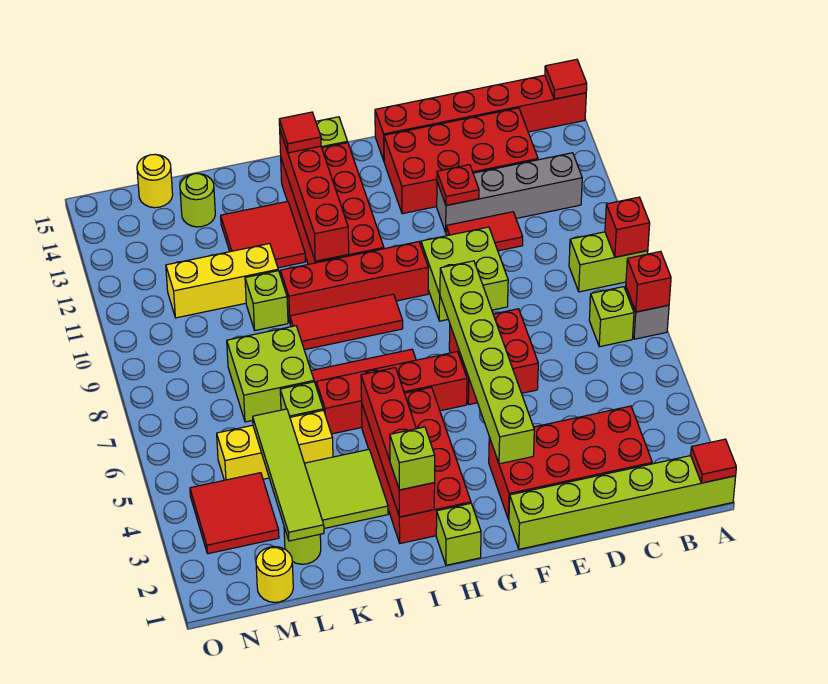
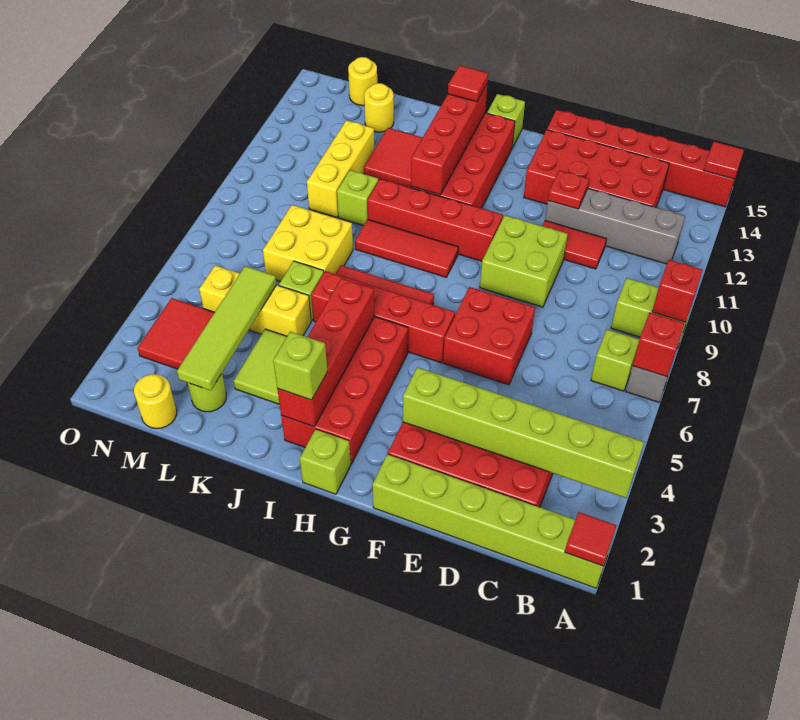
lime 1x6 brick [440,261,534,464] -> lime 1x6 brick turned to [403,367,644,498]
lime 2x2 brick [227,326,314,422] -> yellow 2x2 brick [263,205,353,281]
yellow 1x3 brick [166,244,278,318] -> yellow 1x3 brick turned to [307,120,374,217]
lime 1x1 round brick [180,174,215,227] -> yellow 1x1 round brick [364,83,394,132]

